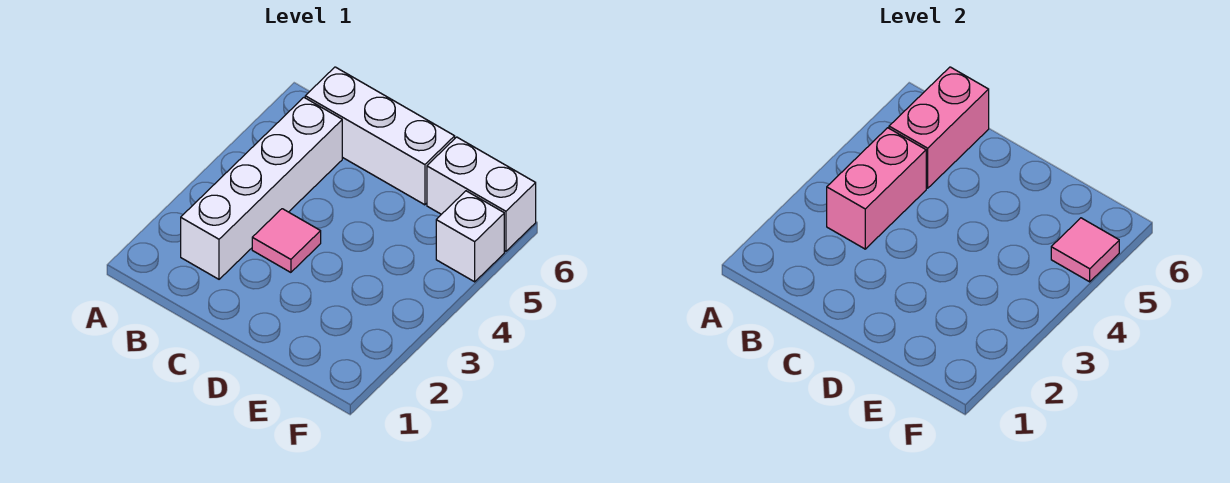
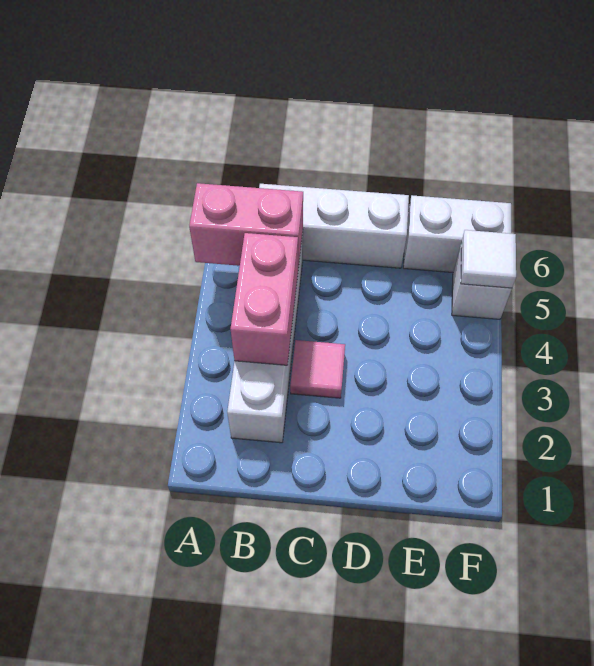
pink 1x2 brick [889,67,989,188] -> pink 1x2 brick turned to [189,183,303,267]
pink 1x1 tile [1051,218,1119,282] -> white 1x1 tile [461,230,516,288]

